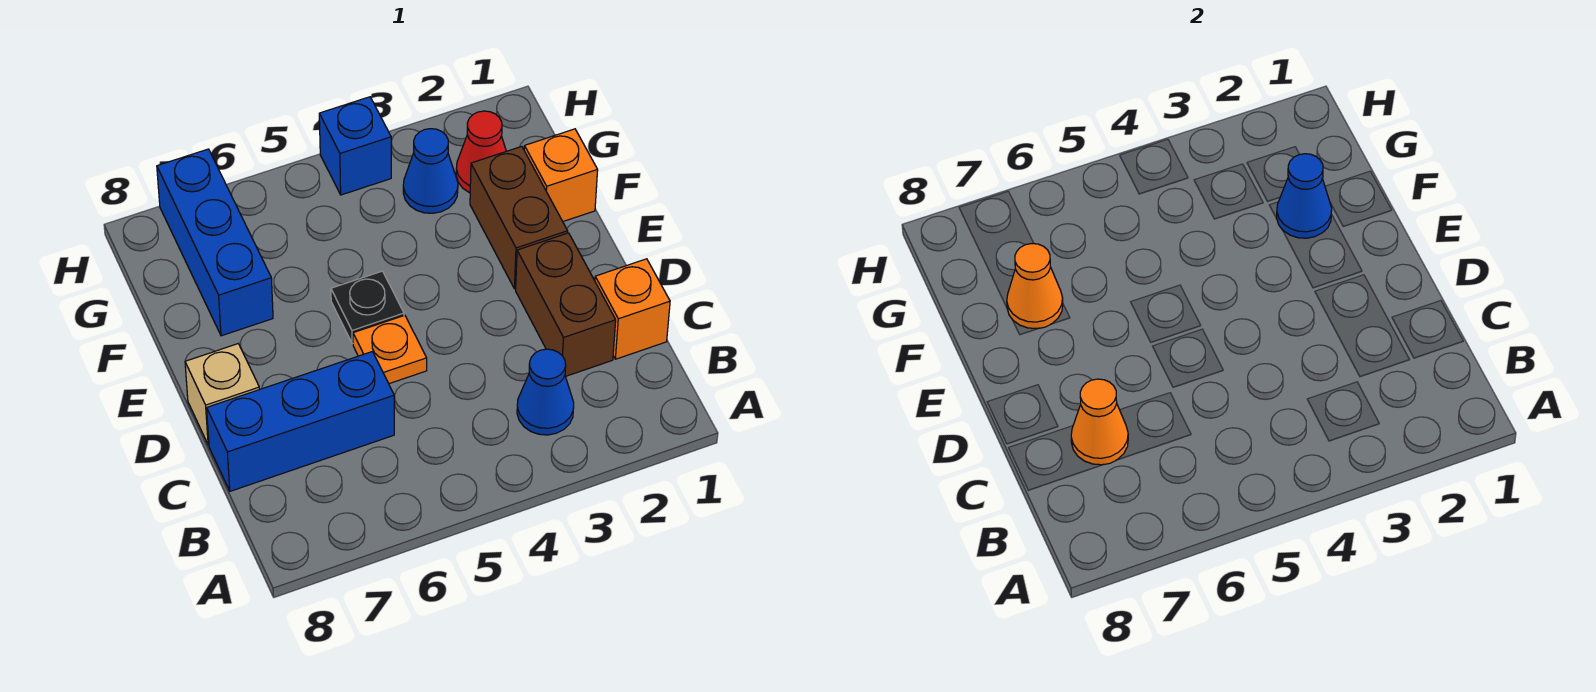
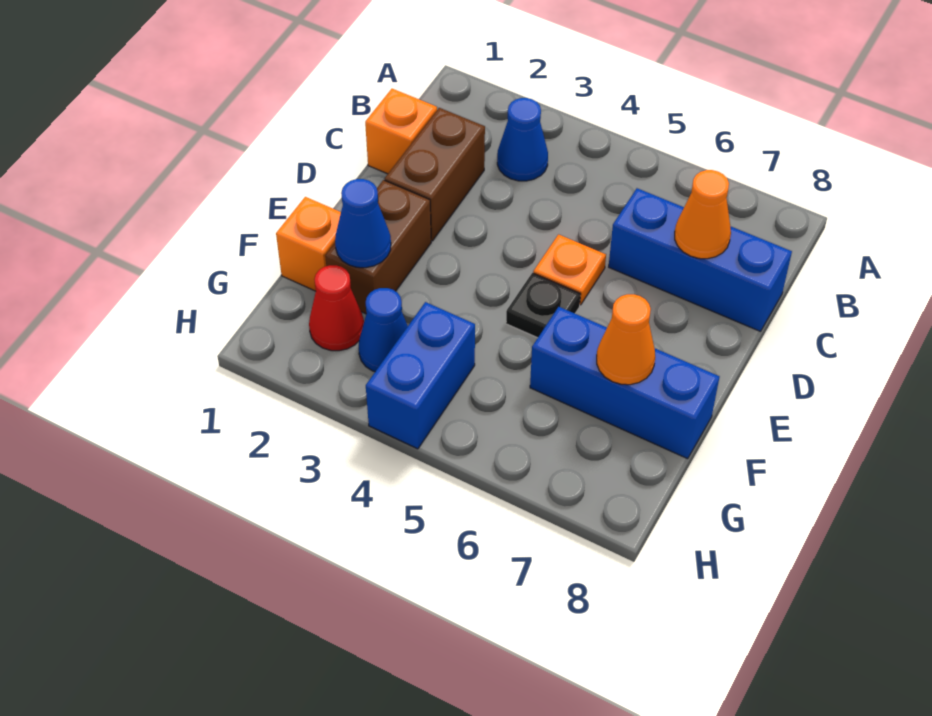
tan 1x1 brick [185,344,259,445] -> none
blue 1x3 brick [157,149,273,336] -> blue 1x3 brick turned to [530,307,720,459]
blue 1x1 brick [319,97,391,195] -> blue 1x2 brick [366,302,475,449]

